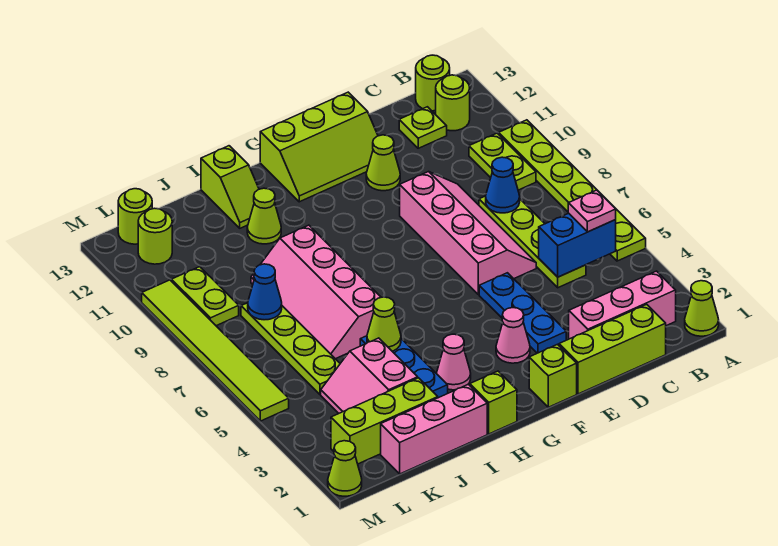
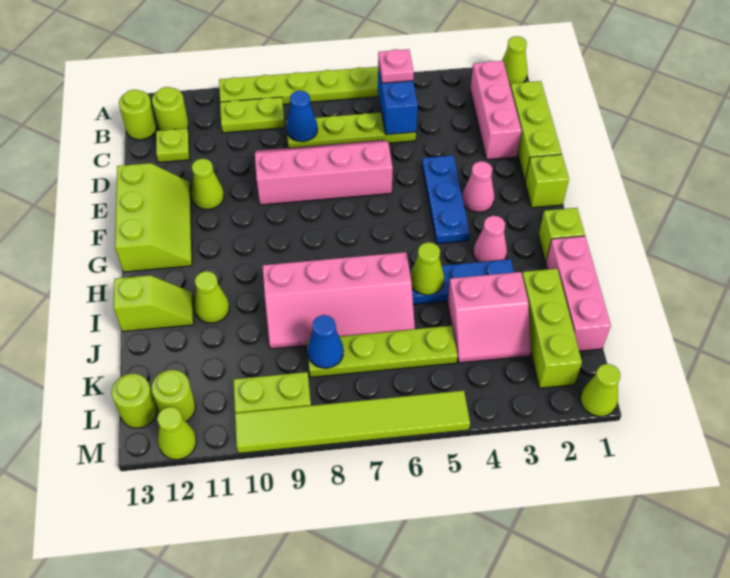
blue 1x3 plate [479,273,566,353] -> blue 1x3 plate turned to [422,155,470,244]
none -> lime 1x1 cone [157,407,196,460]

